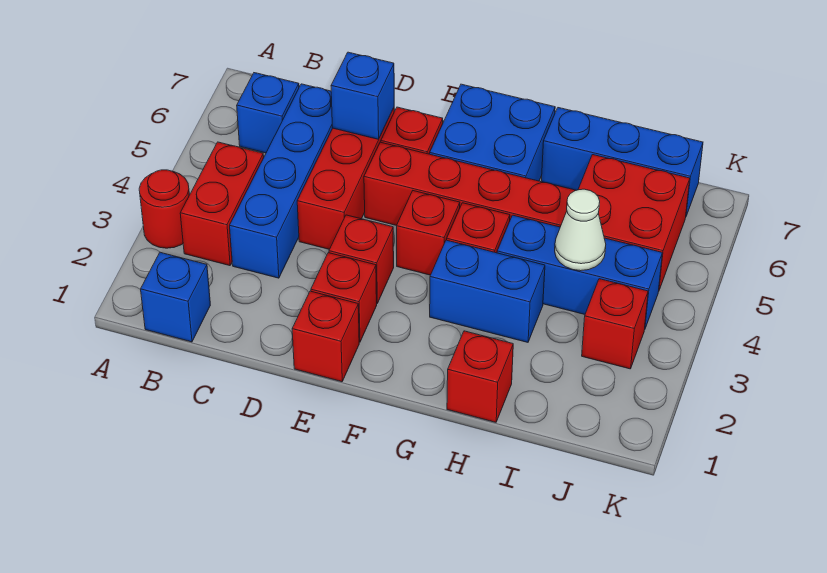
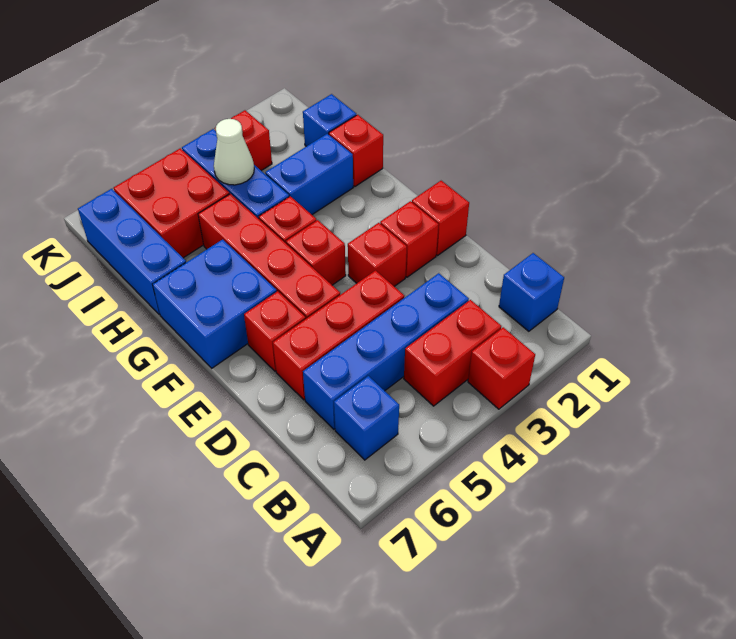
red 1x1 round brick [139,170,189,248] -> red 1x1 brick [468,327,535,409]
blue 1x1 brick [331,52,394,139] -> blue 1x1 brick moved to [303,94,356,146]
blue 1x2 brick [430,240,545,342] -> blue 1x2 brick turned to [265,134,353,215]

